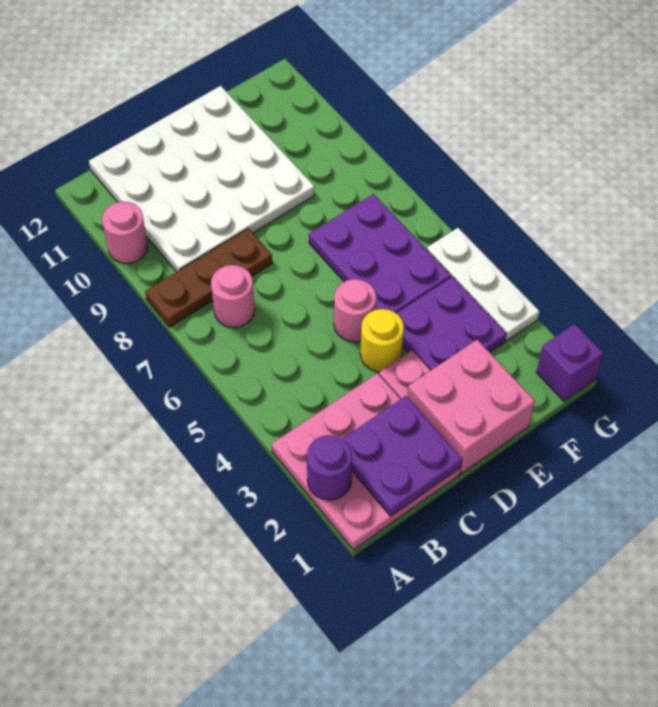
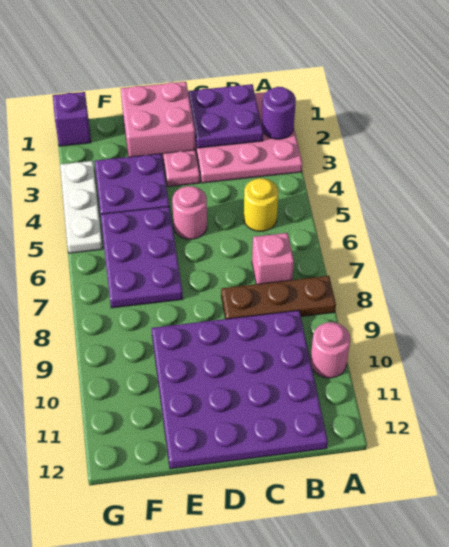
pink 1x1 round brick [211,265,255,328] -> pink 1x1 brick [252,233,294,284]
white 4x4 plate [89,86,315,272] -> purple 4x4 plate [152,310,328,469]
yellow 1x1 round brick [360,309,404,372] -> yellow 1x1 round brick moved to [244,178,278,231]

